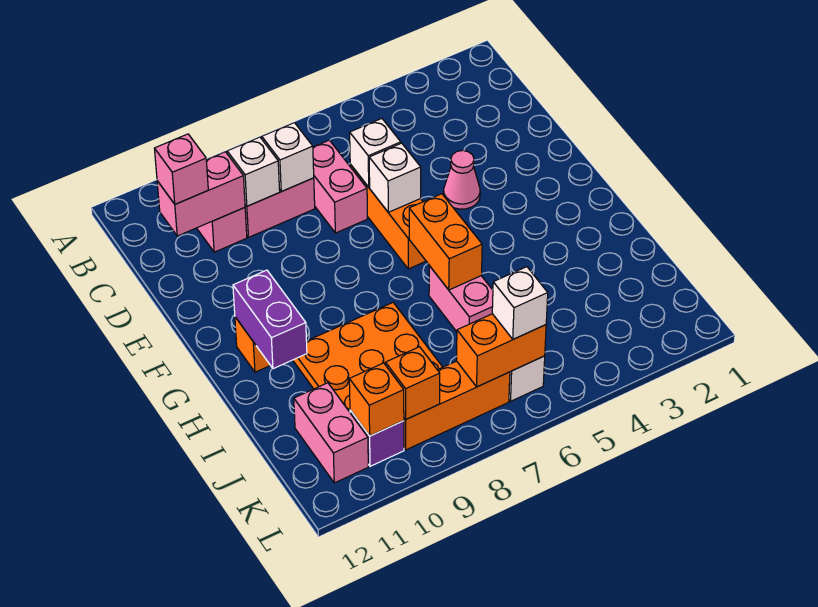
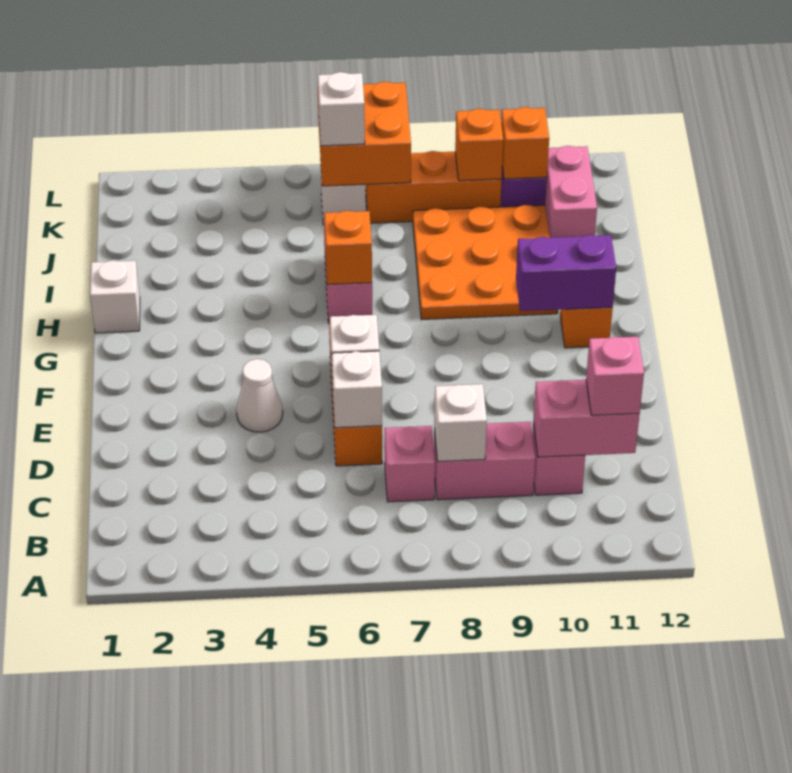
pink 1x2 brick [313,140,368,233] -> pink 1x1 brick [385,426,435,502]
white 1x1 brick [227,137,280,206] -> white 1x1 brick moved to [90,260,140,333]
pink 1x1 cone [444,150,480,209] -> white 1x1 cone [237,359,283,432]
orange 1x2 brick [409,194,482,290] -> orange 1x1 brick [324,211,372,285]
purple 1x2 brick [233,270,307,369] -> purple 1x2 brick turned to [516,235,616,311]
orange 1x2 brick [456,314,546,387] -> orange 2x2 brick [318,82,411,186]

